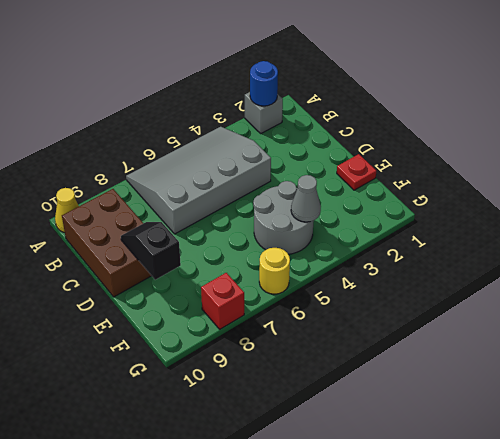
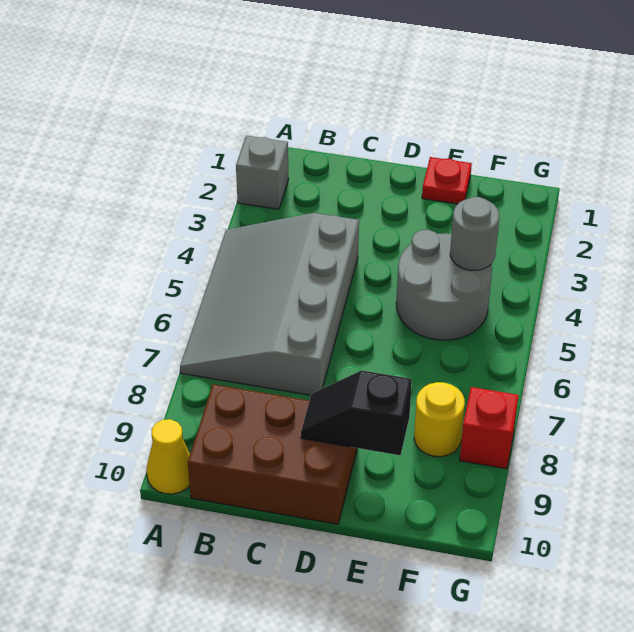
blue 1x1 round brick [250,61,278,106] -> none
grey 1x1 cone [291,175,321,222] -> grey 1x1 round brick [450,197,499,270]
yellow 1x1 round brick [259,248,290,294] -> yellow 1x1 round brick moved to [414,382,465,457]

